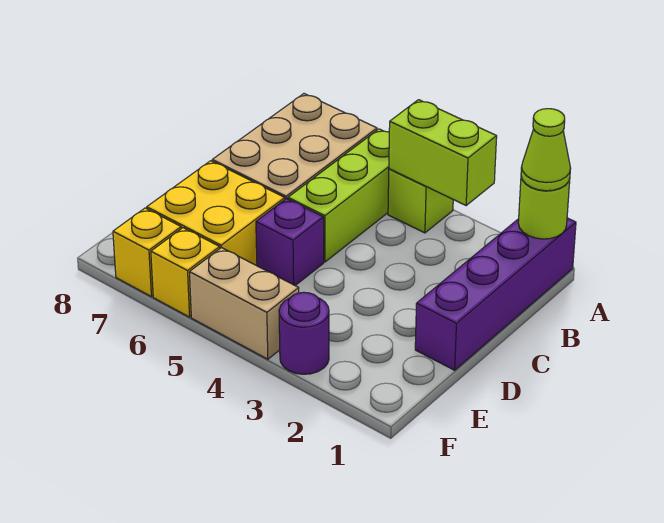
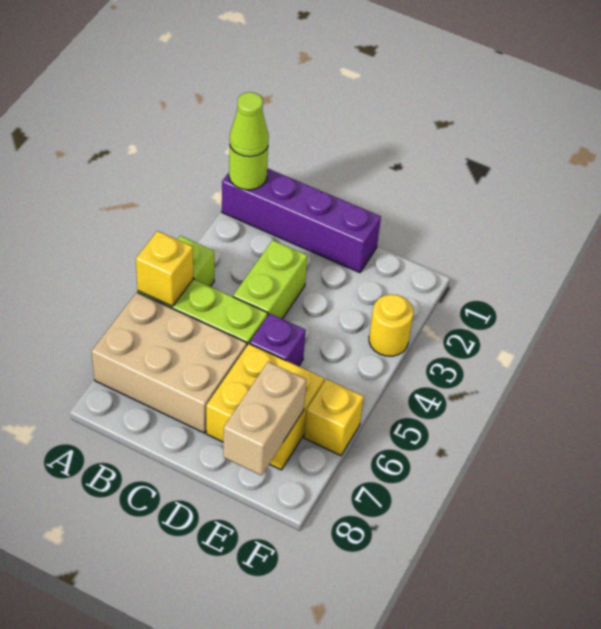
lime 1x2 brick [389,100,497,205] -> lime 1x2 brick moved to [233,240,307,319]
purple 1x1 round brick [279,292,329,374] -> yellow 1x1 round brick [369,294,413,356]
tan 1x2 brick [189,248,299,359] -> tan 1x2 brick moved to [223,362,306,475]
yellow 1x1 brick [113,208,181,297] -> yellow 1x1 brick moved to [136,231,193,306]

